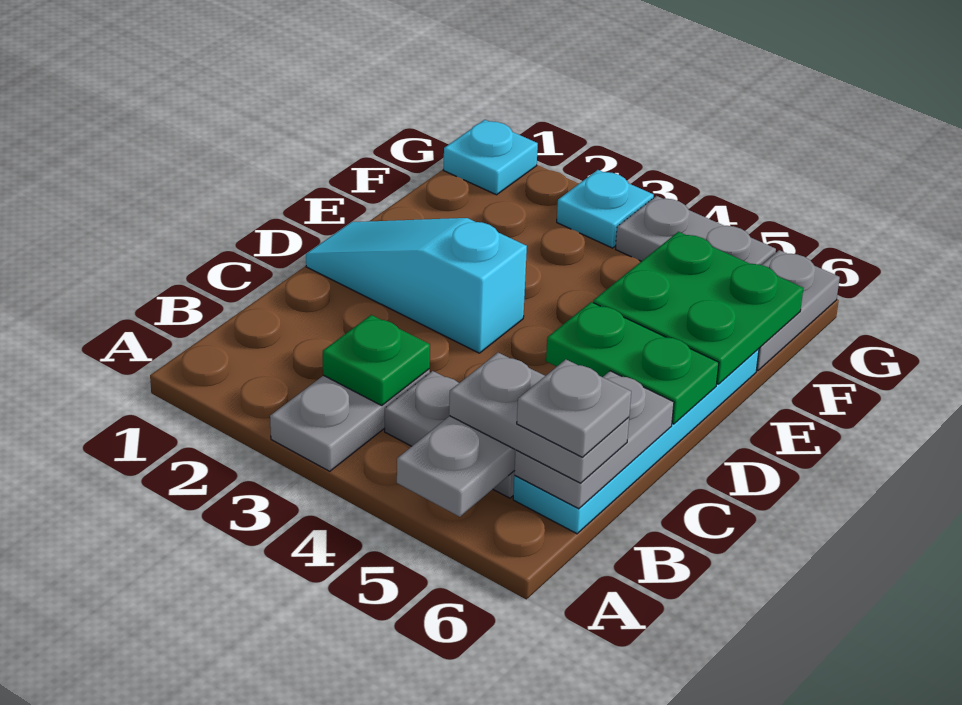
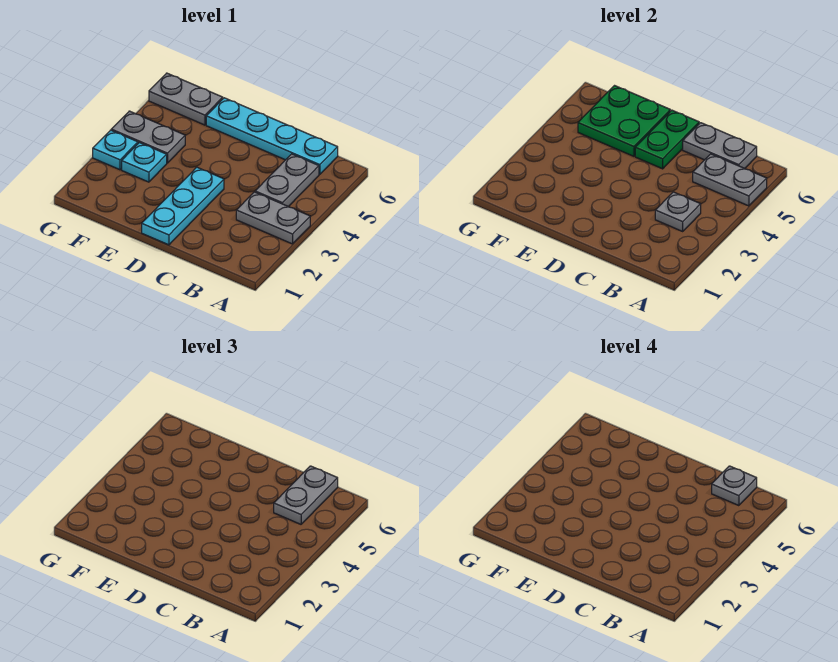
green 1x1 plate [323,315,430,406] -> grey 1x1 plate [655,192,701,231]
cyan 1x3 slope [306,218,527,353] -> cyan 1x3 plate [142,167,224,245]
cyan 1x1 plate [443,120,538,195] -> cyan 1x1 plate moved to [122,143,167,182]
grey 1x2 plate [616,196,776,265] -> grey 1x2 plate turned to [111,111,185,163]

